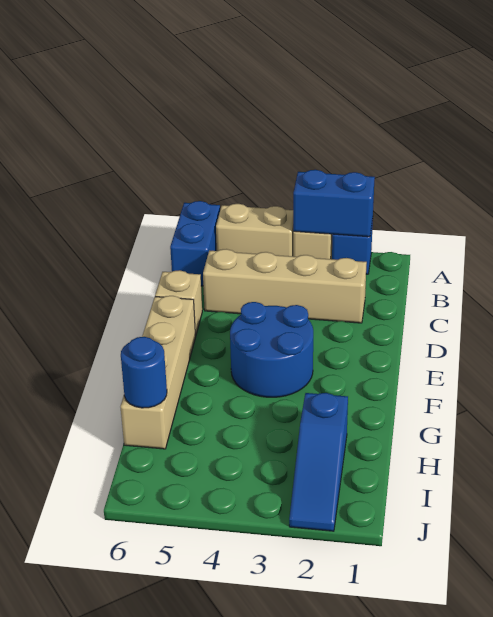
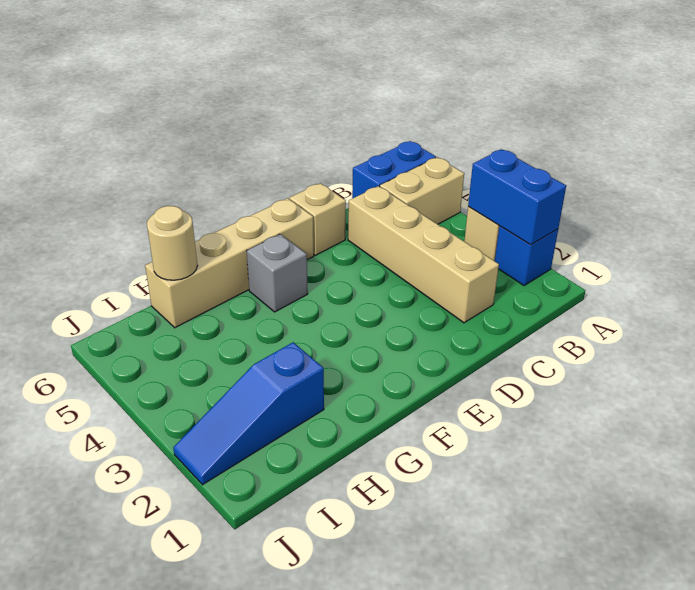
tan 1x2 brick [216,204,294,256] -> tan 1x2 brick turned to [380,157,464,224]
blue 2x2 round brick [230,302,313,397] -> none
none -> grey 1x1 brick [247,234,308,312]
blue 1x1 round brick [121,337,167,408] -> tan 1x1 round brick [147,206,197,280]

